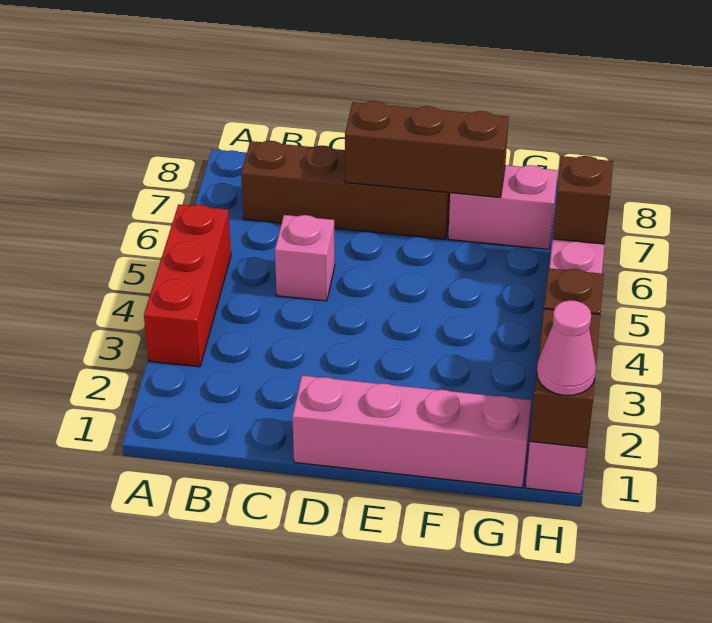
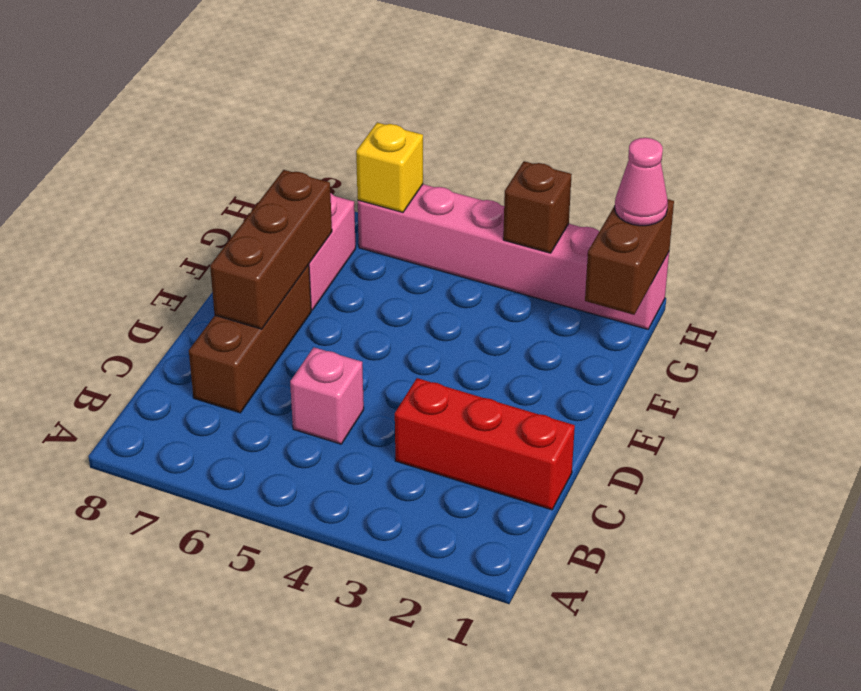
red 1x3 brick [144,205,231,367] -> red 1x3 brick moved to [395,378,575,510]
brown 1x4 brick [241,141,450,239] -> brown 1x3 brick [189,265,311,413]
pink 1x4 brick [292,375,532,488] -> none
brown 1x2 brick [530,309,600,448] -> brown 1x2 brick turned to [585,199,674,315]
brown 1x1 brick [553,156,613,244] -> yellow 1x1 brick [356,123,423,212]

